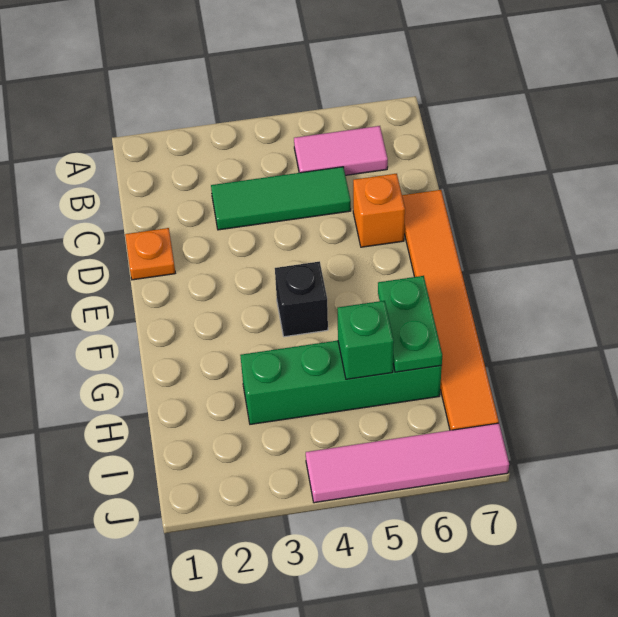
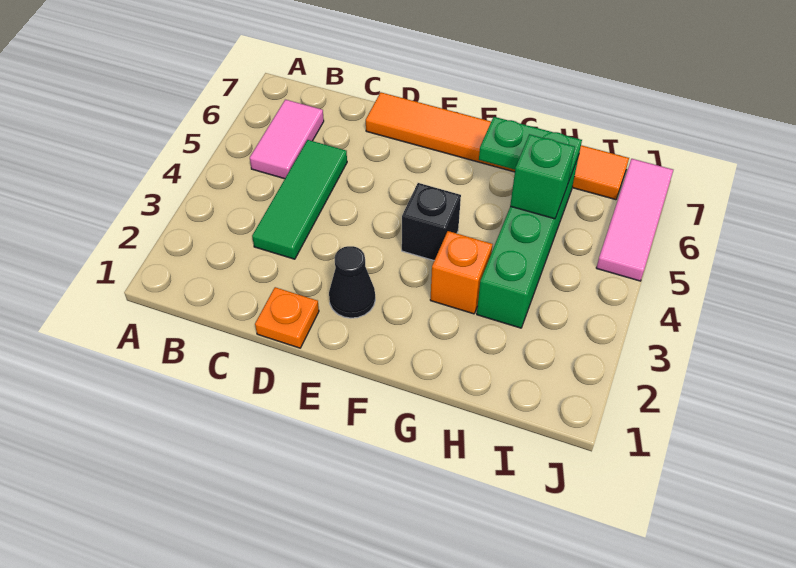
orange 1x1 brick [353,174,405,247] -> orange 1x1 brick moved to [430,231,493,314]
none -> black 1x1 cone [329,246,375,318]
pink 1x4 tile [306,423,509,503] -> pink 1x3 tile [596,159,673,281]

